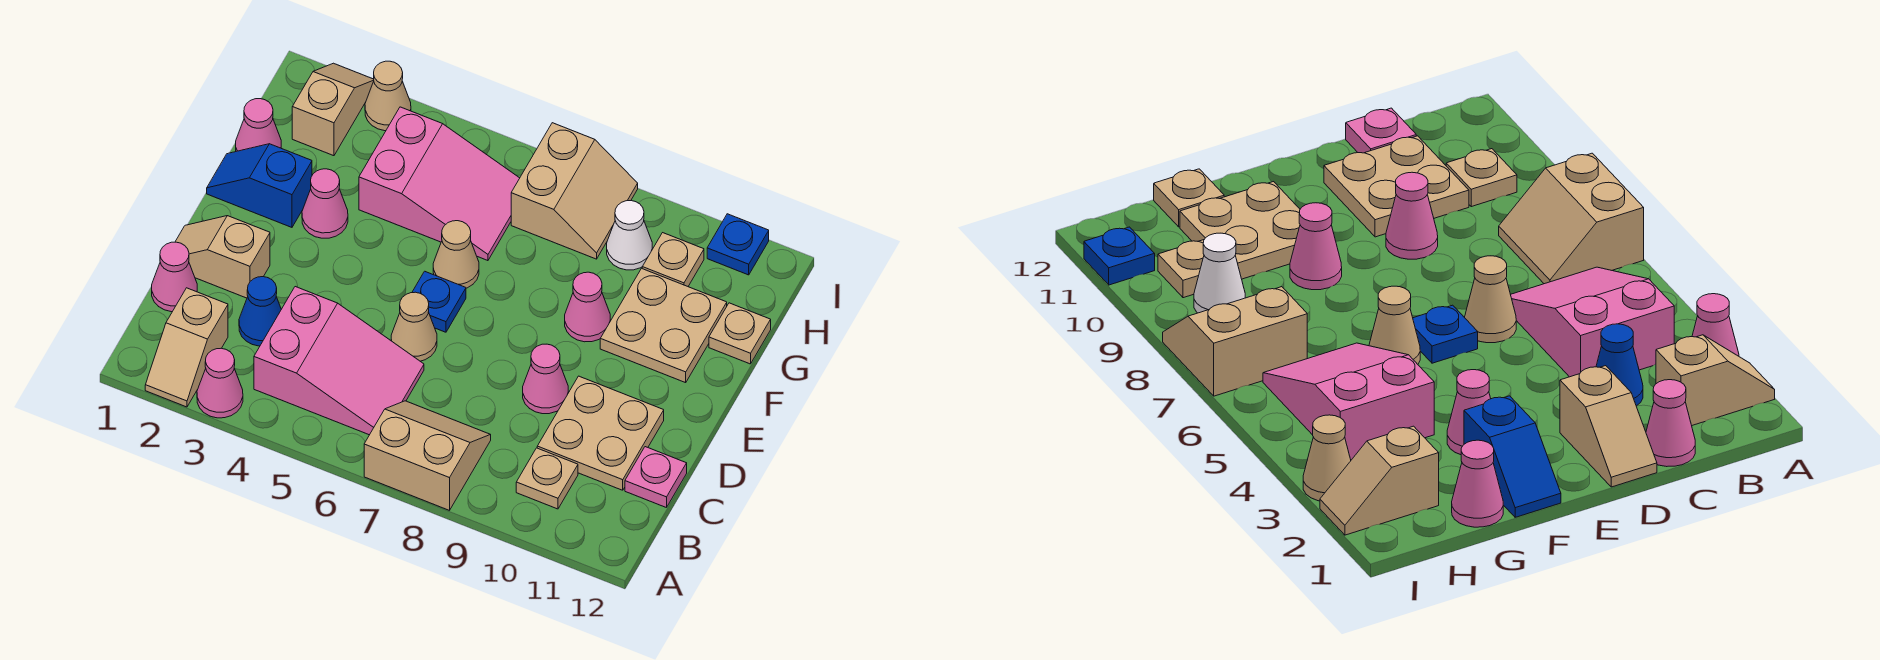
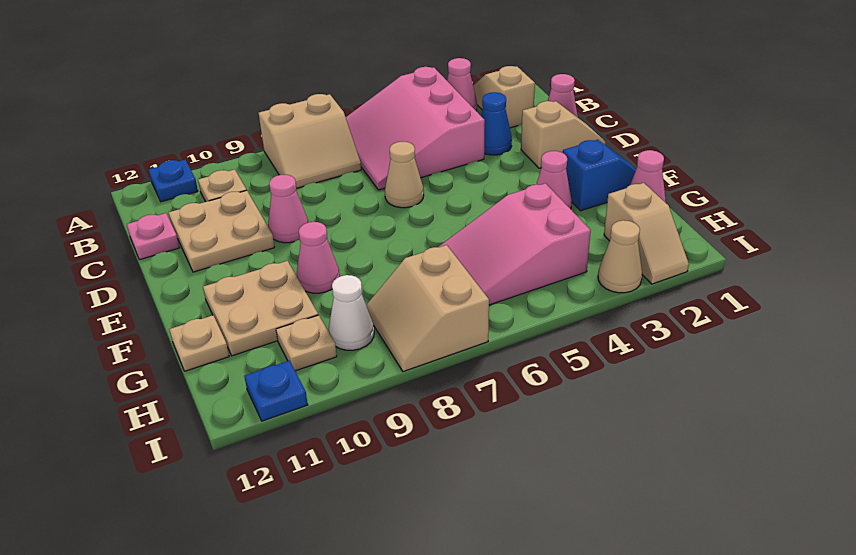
pink 2x3 slope [254,287,424,435] -> pink 3x3 slope [346,67,485,190]
blue 1x1 plate [412,271,466,332] -> blue 1x1 plate moved to [149,160,198,202]
tan 1x1 cone [433,221,479,288] -> none

